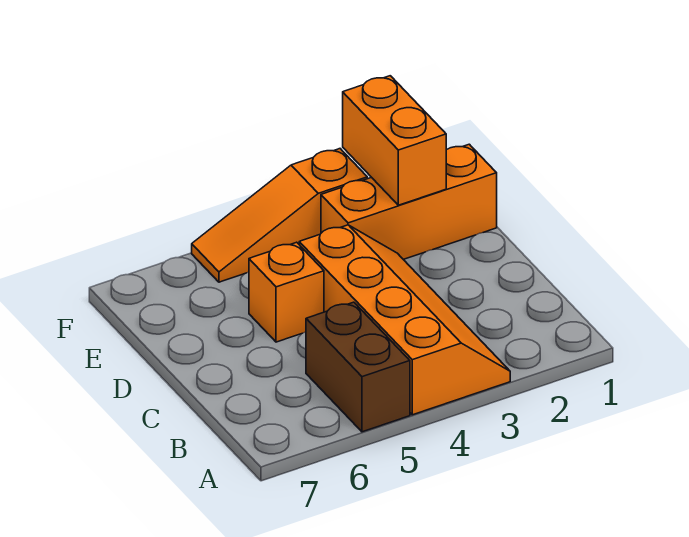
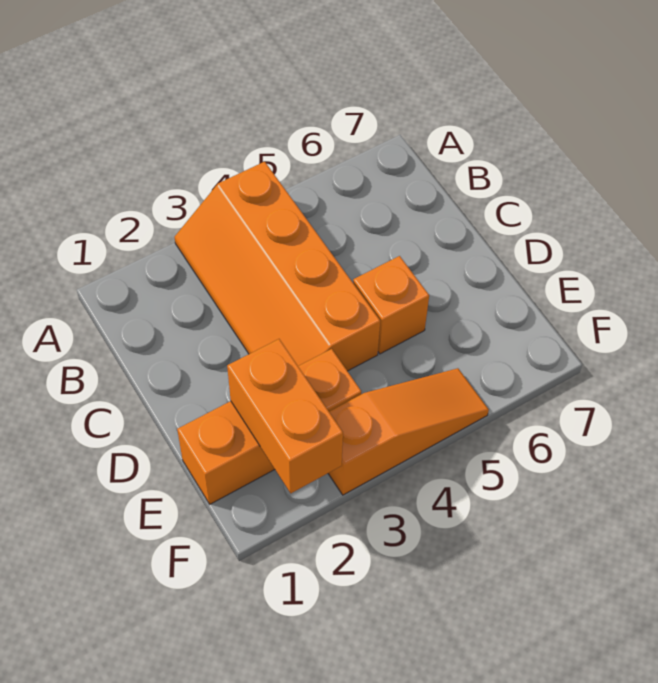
brown 1x2 brick [306,302,410,432] -> none

